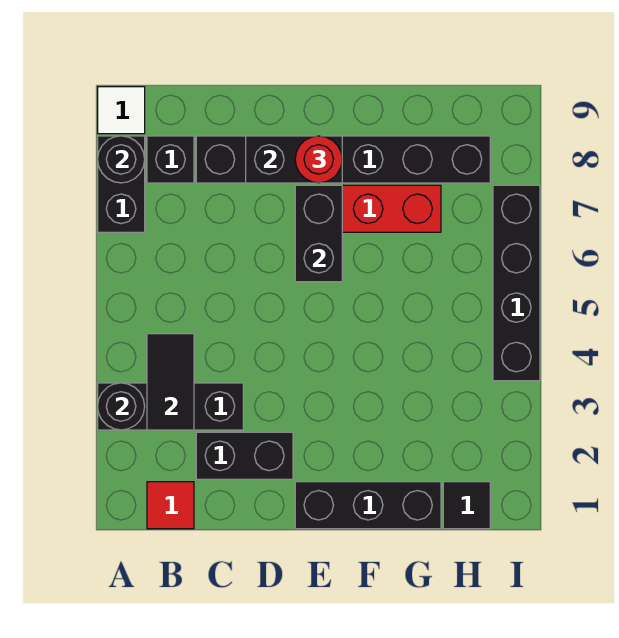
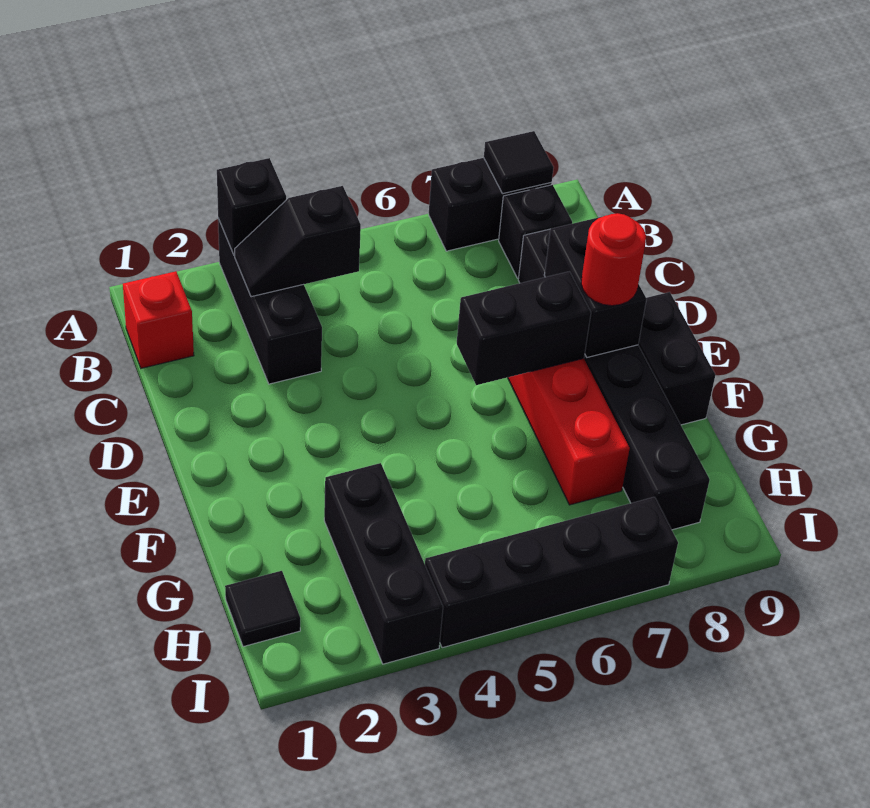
black 1x1 round brick [98,383,145,430] -> black 1x1 brick [217,158,286,255]
black 1x1 round brick [98,136,145,183] -> black 1x1 tile [484,131,554,194]
white 1x1 tile [98,87,145,134] -> none
red 1x1 tile [147,482,194,529] -> red 1x1 brick [123,271,194,368]
black 1x2 tile [147,334,194,430] -> black 1x2 slope [235,186,361,297]
black 1x2 brick [196,432,293,479] -> black 1x2 brick moved to [638,292,715,425]
black 1x3 brick [295,482,441,529] -> black 1x3 brick moved to [324,463,443,664]

